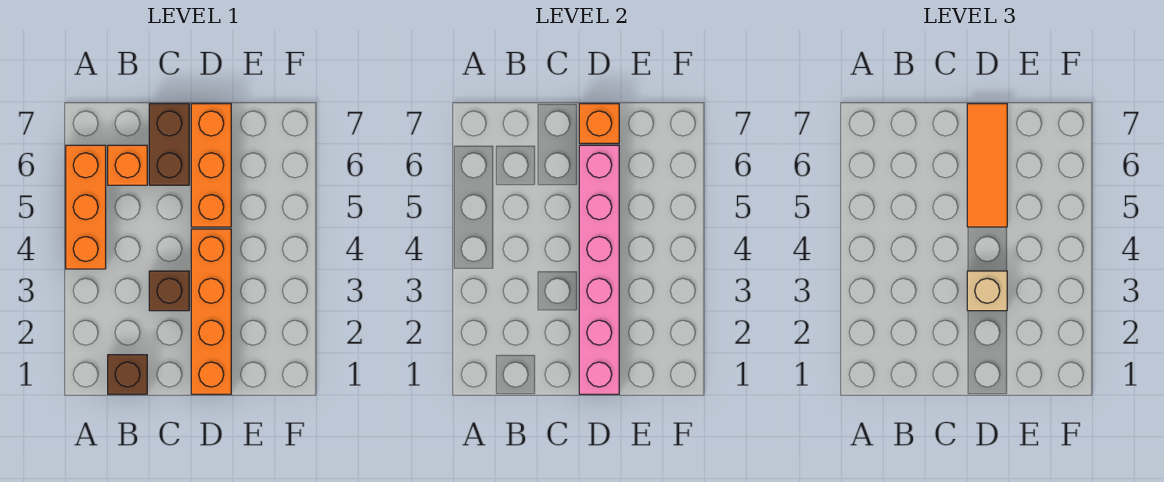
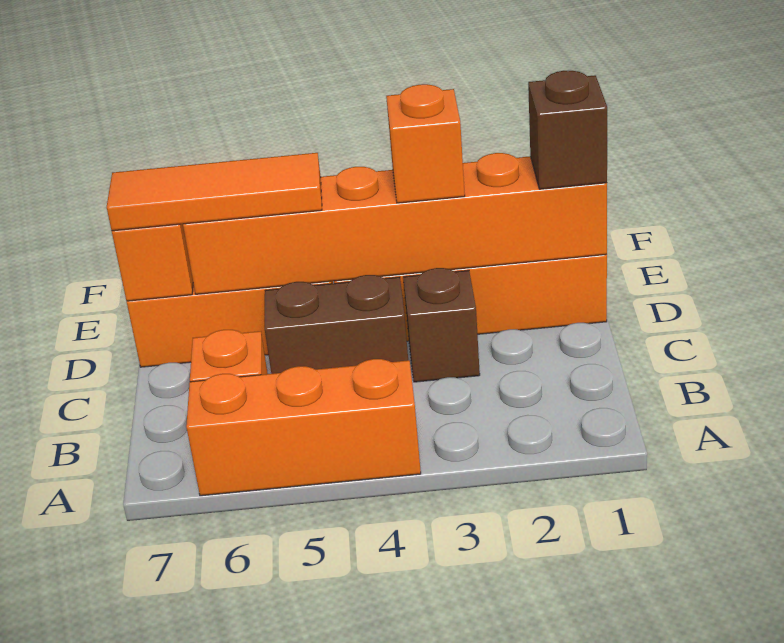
brown 1x1 brick [108,355,147,394] -> brown 1x1 brick moved to [528,71,607,189]
brown 1x2 brick [149,104,189,185] -> brown 1x2 brick moved to [265,275,408,374]
pink 1x6 brick [579,145,619,394] -> orange 1x6 brick [183,153,607,294]
tan 1x1 brick [967,271,1007,311] -> orange 1x1 brick [386,84,465,203]

